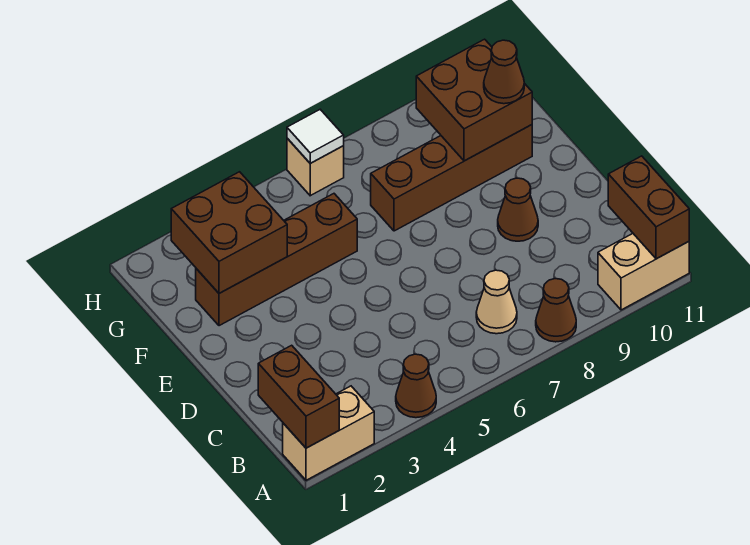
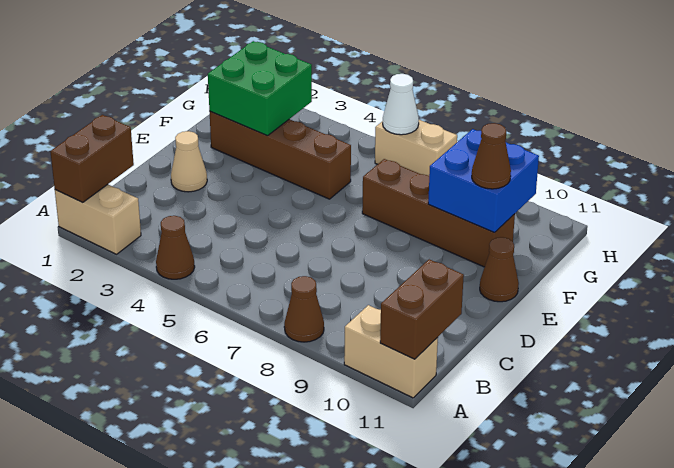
tan 1x1 cone [476,270,517,334] -> tan 1x1 cone moved to [171,131,207,192]
brown 1x1 cone [498,178,538,241] -> brown 1x1 cone moved to [480,237,519,302]
brown 2x2 brick [171,172,287,293] -> green 2x2 brick [208,41,312,136]
brown 2x2 brick [416,39,532,161] -> blue 2x2 brick [428,129,539,232]
tan 1x1 brick [287,138,344,196] -> tan 1x2 brick [375,120,457,176]
white 1x1 tile [287,110,344,163] -> white 1x1 cone [383,74,419,135]

